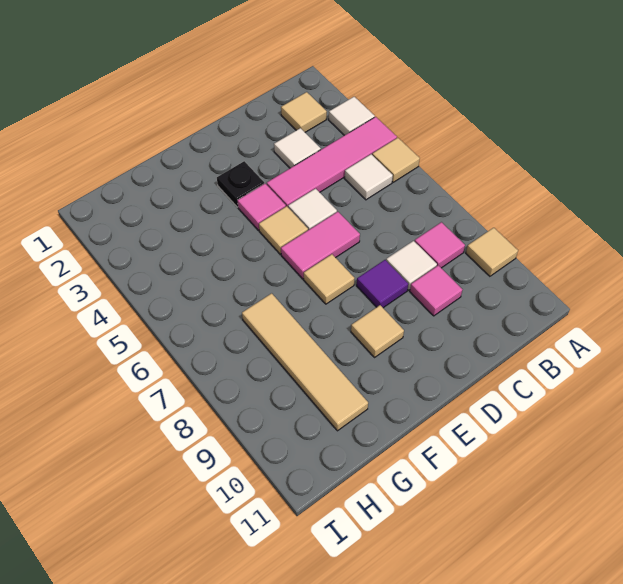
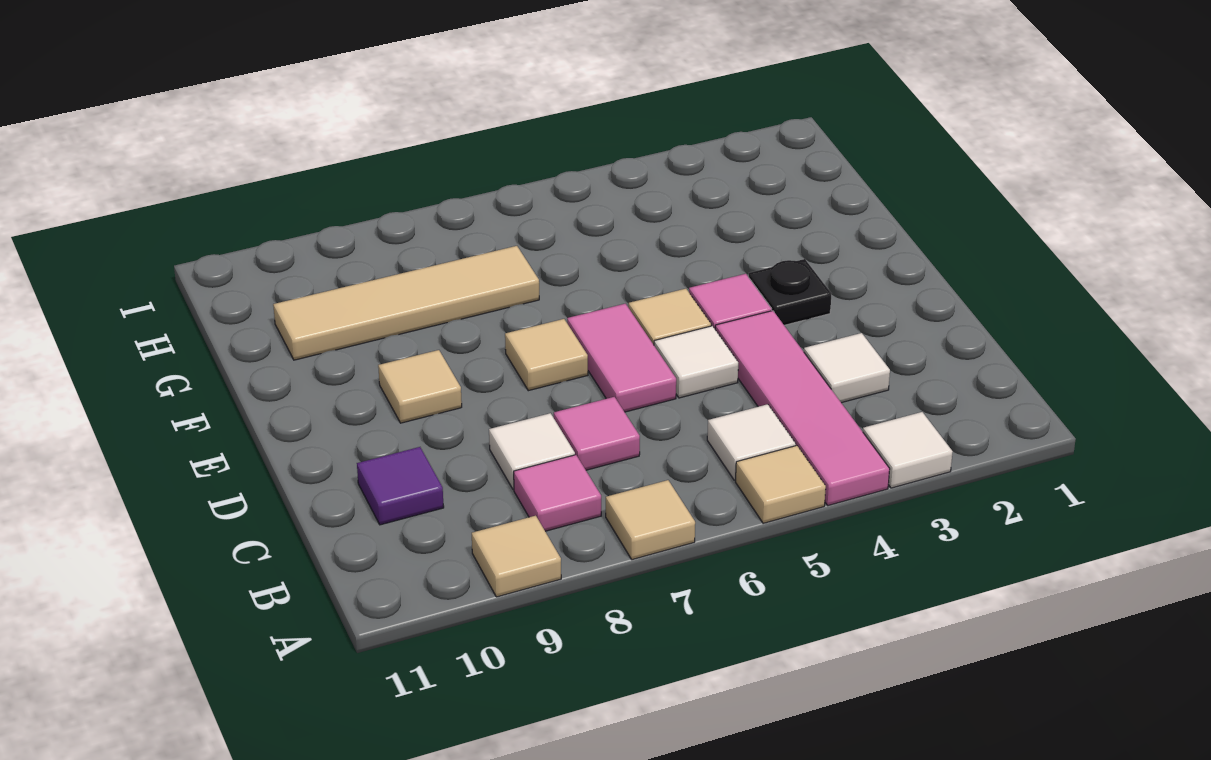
tan 1x1 tile [281,92,327,132] -> tan 1x1 tile moved to [606,480,695,560]
pink 1x1 tile [410,265,462,316] -> pink 1x1 tile moved to [554,397,640,470]
purple 1x1 tile [357,260,408,308] -> purple 1x1 tile moved to [357,447,444,525]

